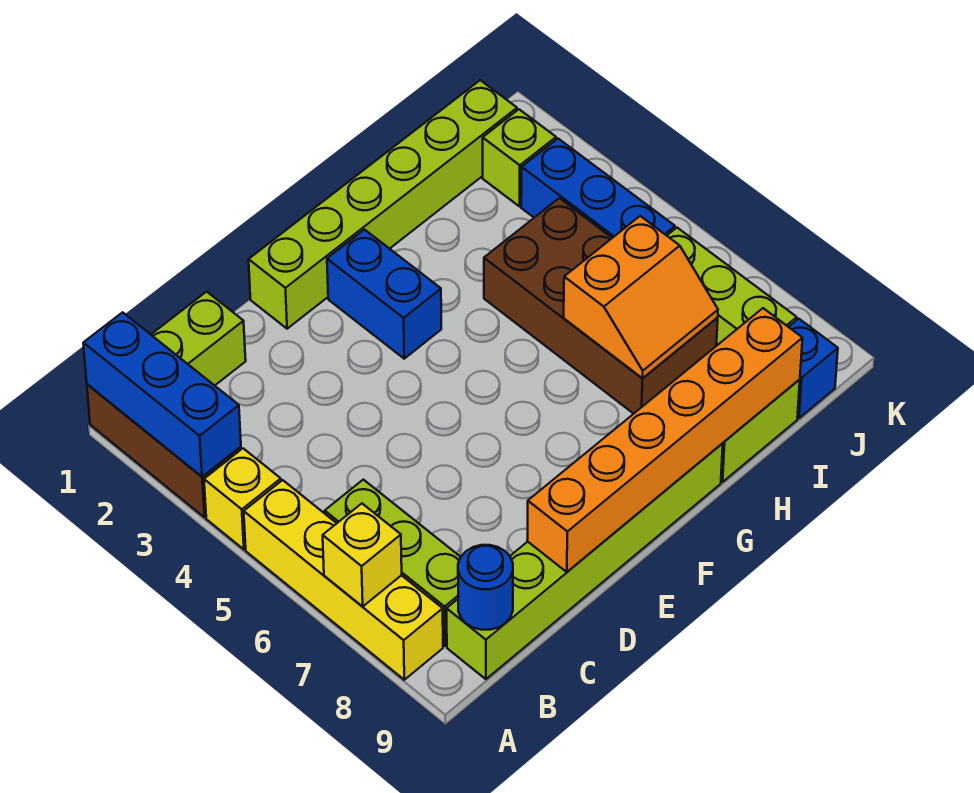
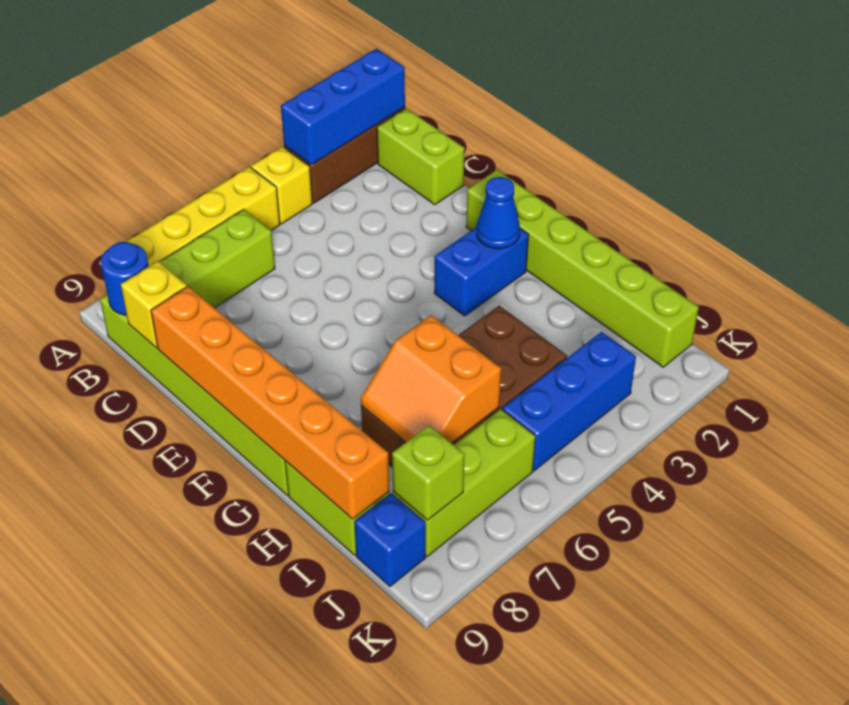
yellow 1x1 brick [323,504,402,607] -> yellow 1x1 brick moved to [121,261,187,348]
none -> blue 1x1 cone [477,177,520,249]
lime 1x1 brick [483,109,556,206] -> lime 1x1 brick moved to [392,425,465,520]

